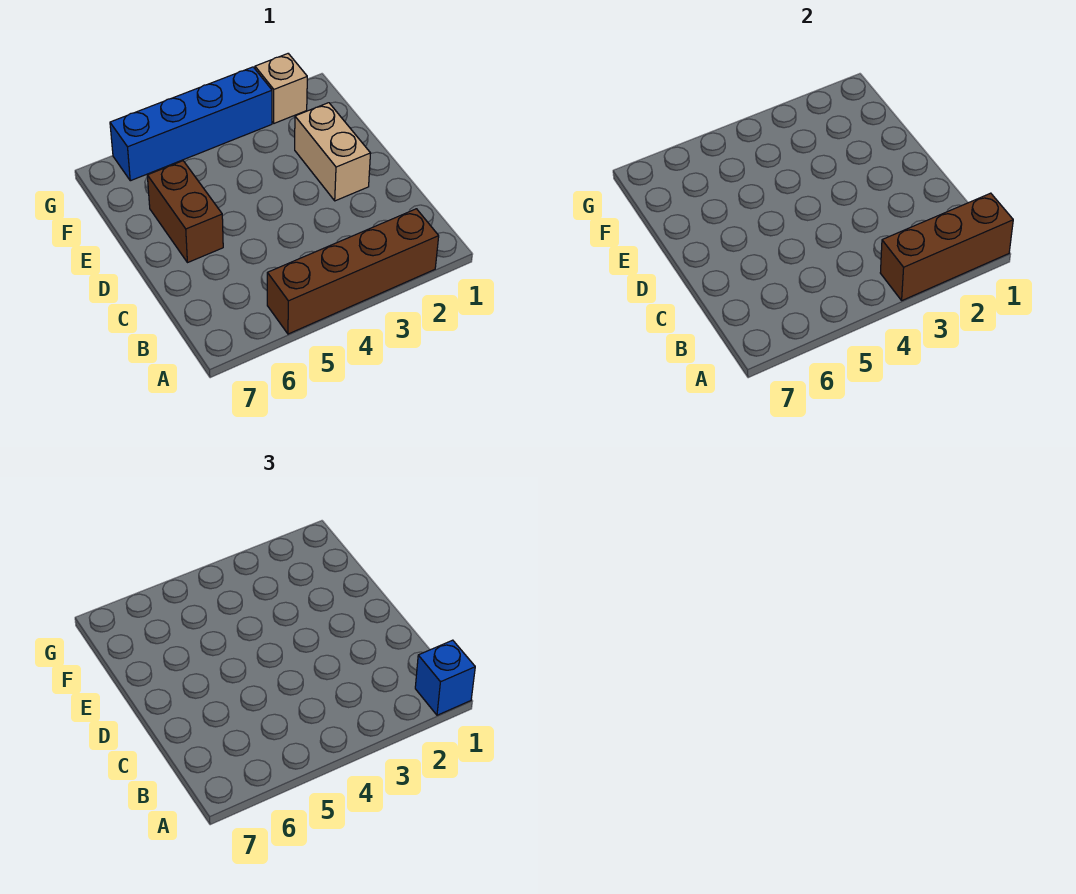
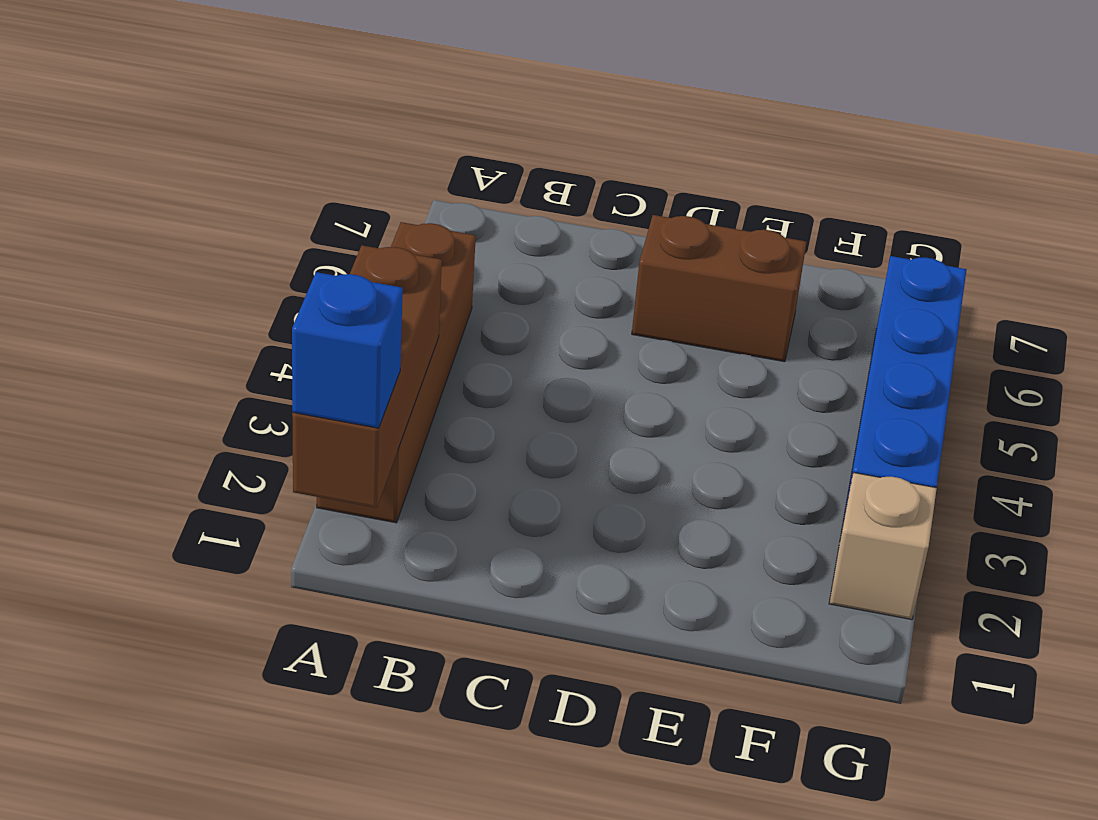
tan 1x2 brick [295,103,371,201] -> none

